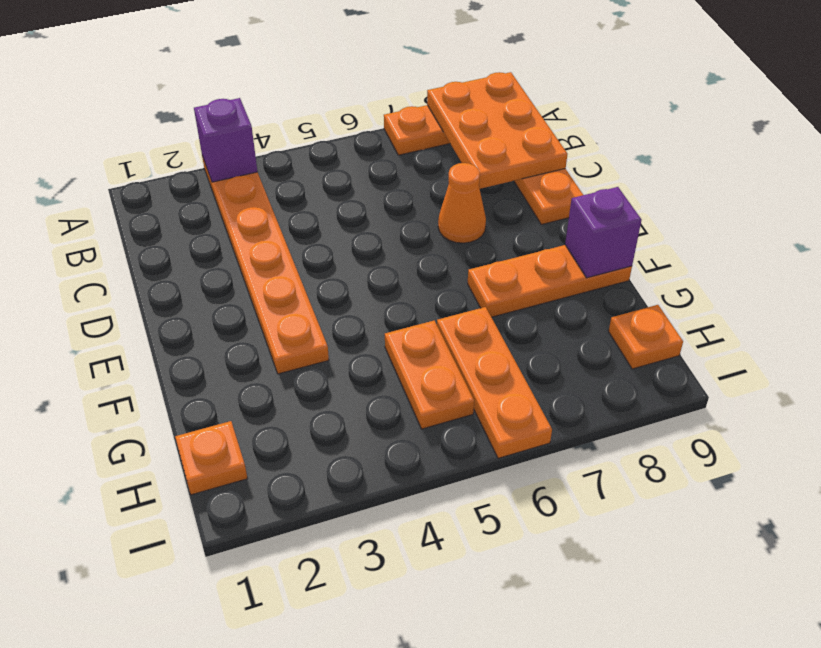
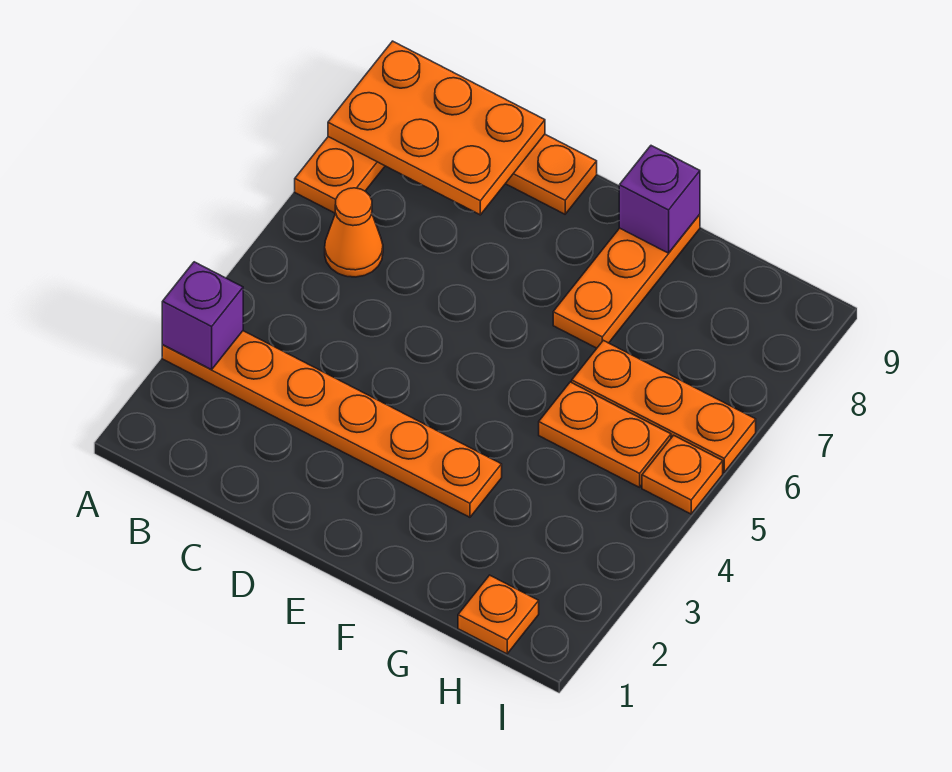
orange 1x1 cone [438,163,486,243] -> orange 1x1 cone moved to [325,188,383,277]
orange 1x1 plate [609,305,683,369] -> orange 1x1 plate moved to [642,435,723,514]

